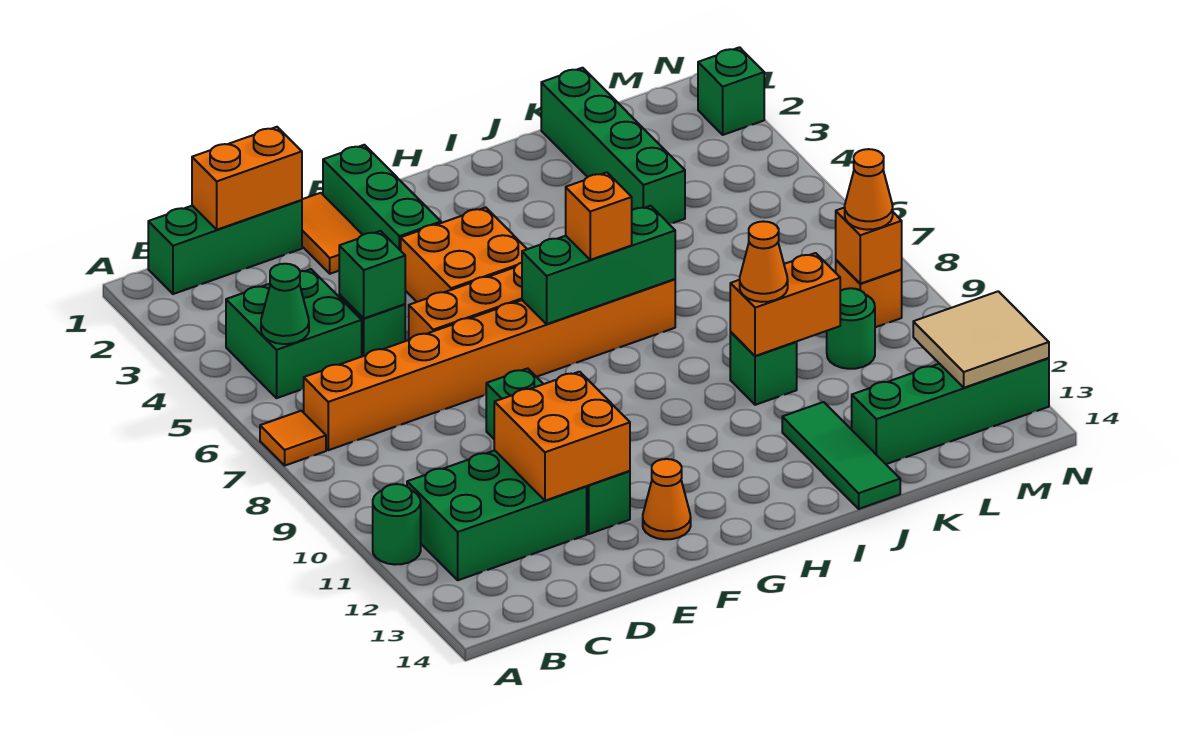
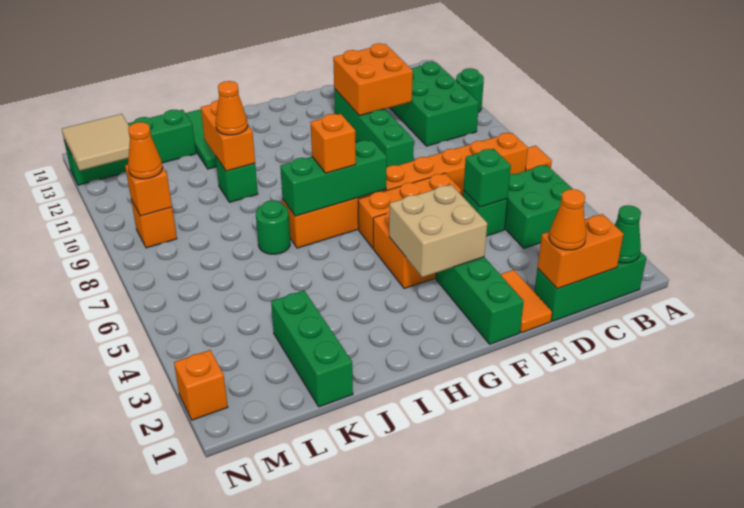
green 1x1 cone [261,264,309,344] -> green 1x1 cone moved to [615,205,641,263]
green 2x3 brick [407,450,587,580] -> green 2x3 brick turned to [390,62,479,146]
none -> tan 2x2 brick [389,185,487,277]
orange 1x1 cone [643,459,691,539] -> orange 1x1 cone moved to [549,189,586,250]
orange 1x2 brick [730,253,840,356] -> orange 1x2 brick turned to [201,100,255,171]
green 1x4 brick [541,68,685,224] -> green 1x3 brick [271,291,353,407]
green 1x1 round brick [827,288,875,369] -> green 1x1 round brick moved to [256,201,290,254]
green 1x1 brick [698,47,764,135] -> orange 1x1 brick [174,350,228,420]

